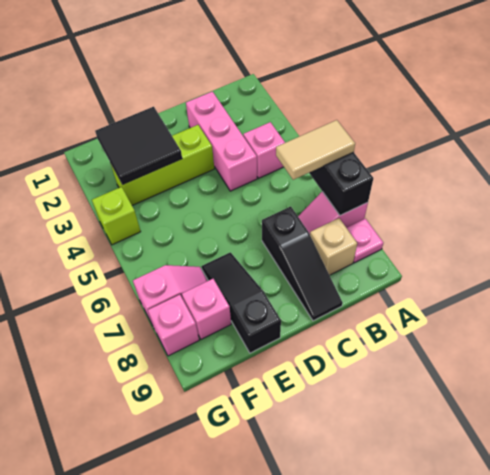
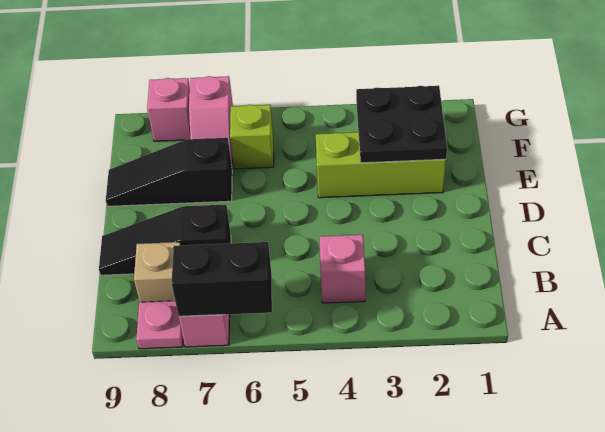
tan 1x2 tile [276,120,355,180] -> none
pink 1x3 brick [186,91,257,191] -> none
lime 1x3 brick [111,125,214,205] -> lime 1x3 brick turned to [316,132,446,198]
black 2x2 tile [95,107,182,184] -> black 2x2 plate [356,86,447,163]
black 1x3 slope [201,252,281,353] -> black 1x3 slope turned to [106,138,232,206]
pink 1x1 brick [182,279,231,339] -> none
lime 1x1 brick [92,187,141,245] -> lime 1x1 brick moved to [230,105,274,169]

